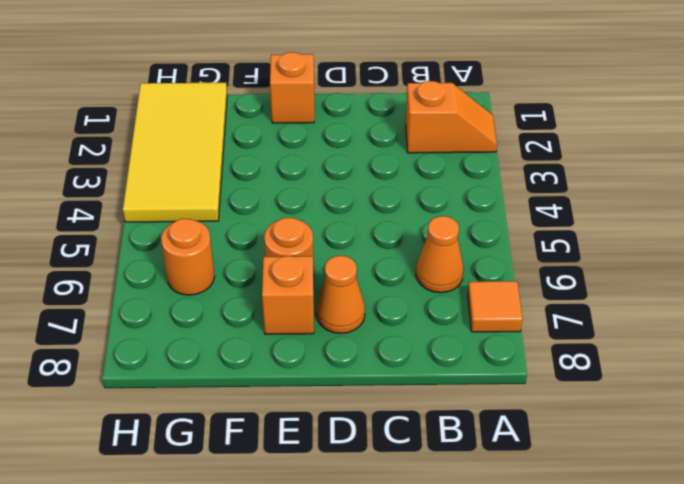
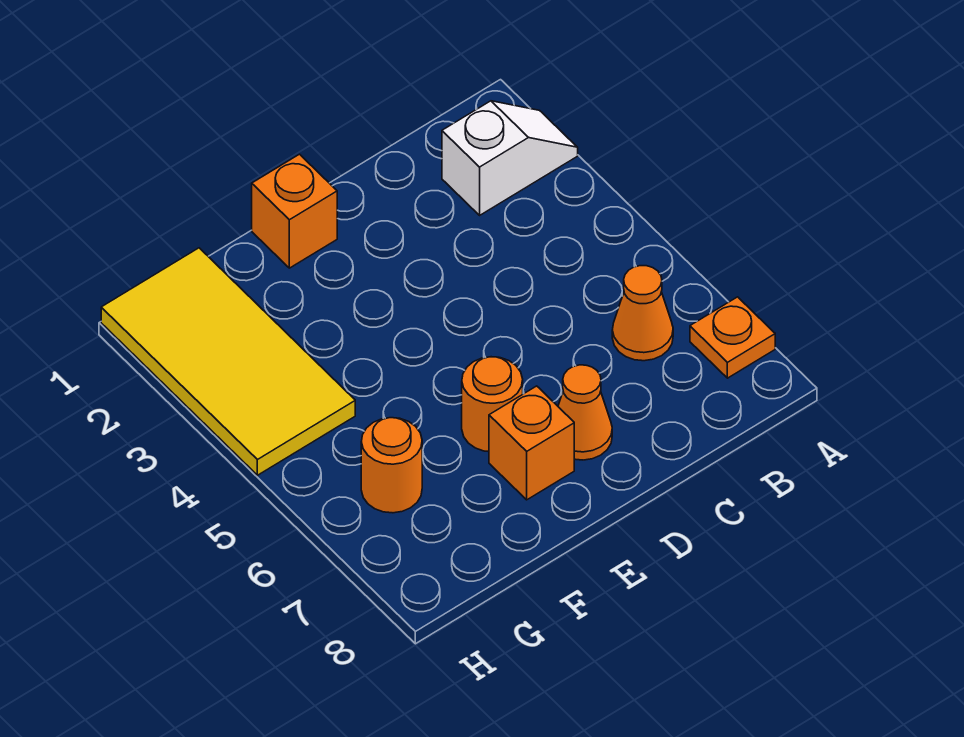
orange 1x2 slope [406,81,497,153] -> white 1x2 slope [442,101,578,215]
orange 1x1 tile [468,281,523,332] -> orange 1x1 plate [690,297,775,378]

